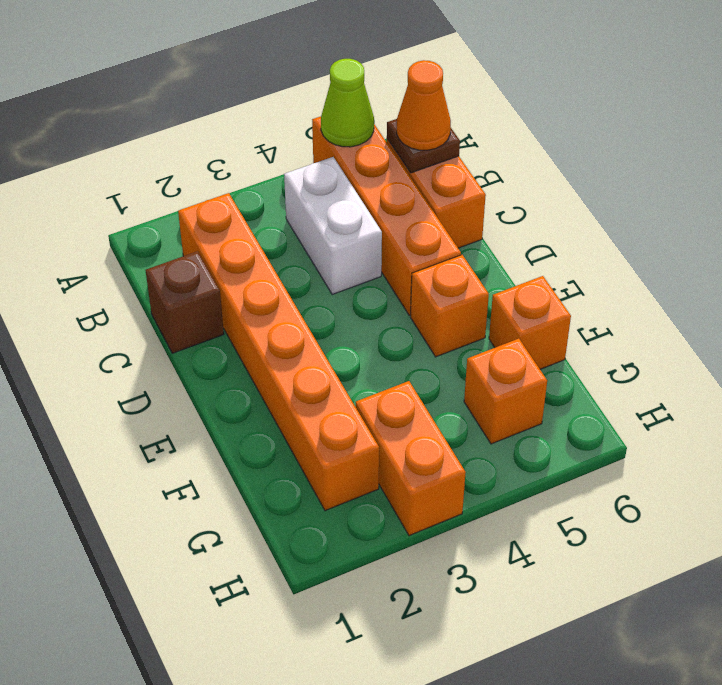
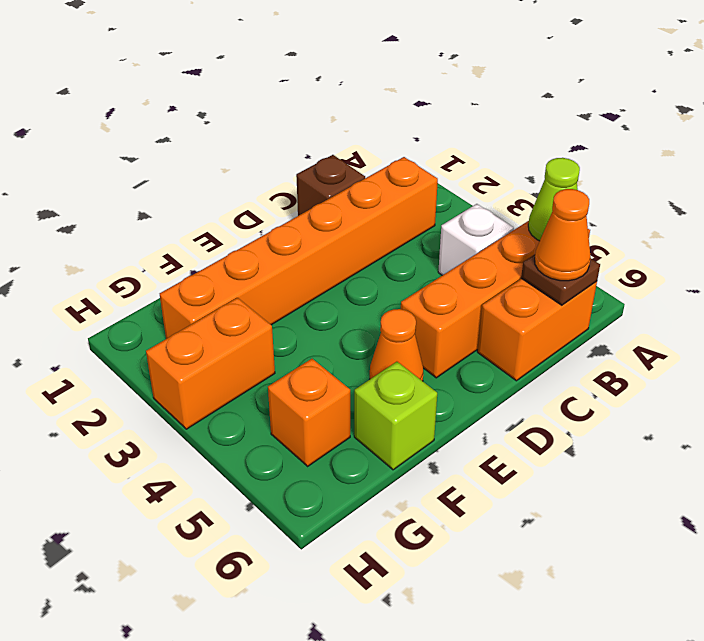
white 1x2 brick [284,157,382,294] -> white 1x1 brick [438,204,514,275]
orange 1x1 brick [410,255,489,357] -> orange 1x1 cone [370,309,423,381]
orange 1x1 brick [489,276,571,369] -> lime 1x1 brick [354,362,437,470]

